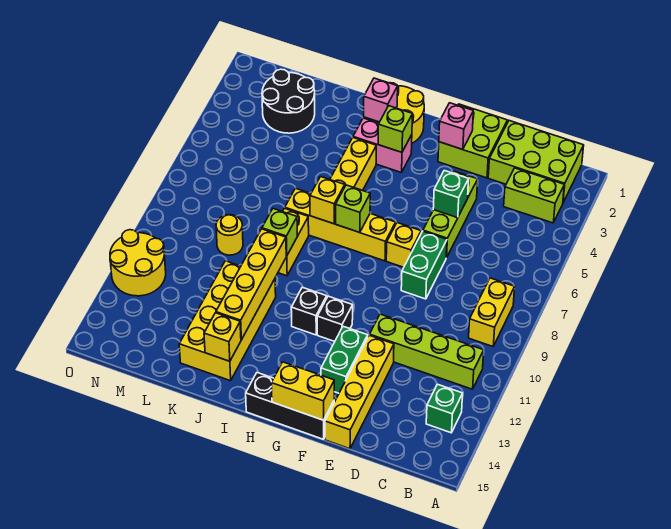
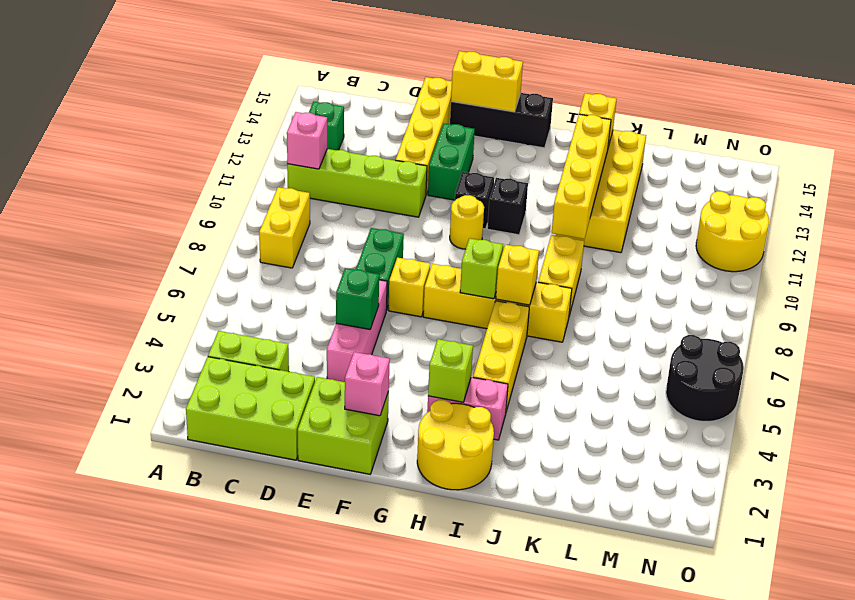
lime 1x3 brick [423,171,478,258] -> pink 1x3 brick [327,280,387,382]
pink 1x1 brick [364,78,398,122] -> pink 1x1 brick moved to [287,112,327,169]
lime 1x1 brick [262,209,297,256] -> none
black 2x2 round brick [262,69,315,133] -> black 2x2 round brick moved to [666,335,744,422]
yellow 1x1 round brick [216,215,243,255] -> yellow 1x1 round brick moved to [450,195,484,249]

